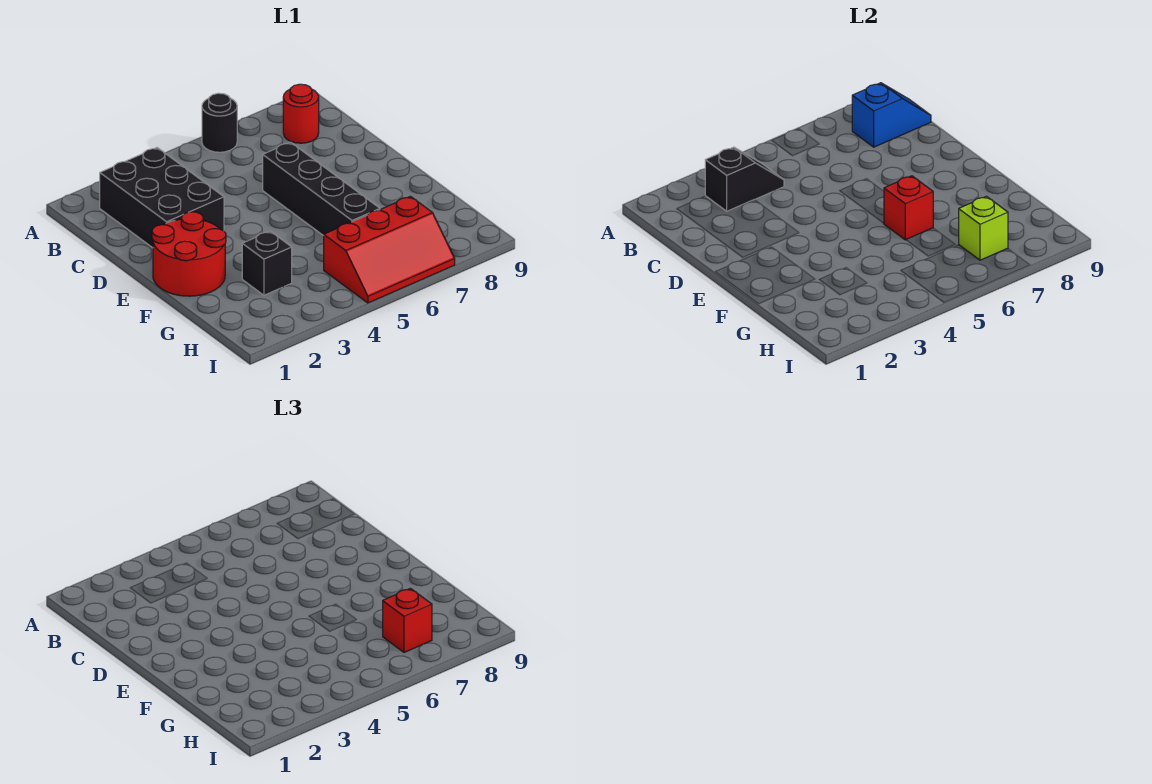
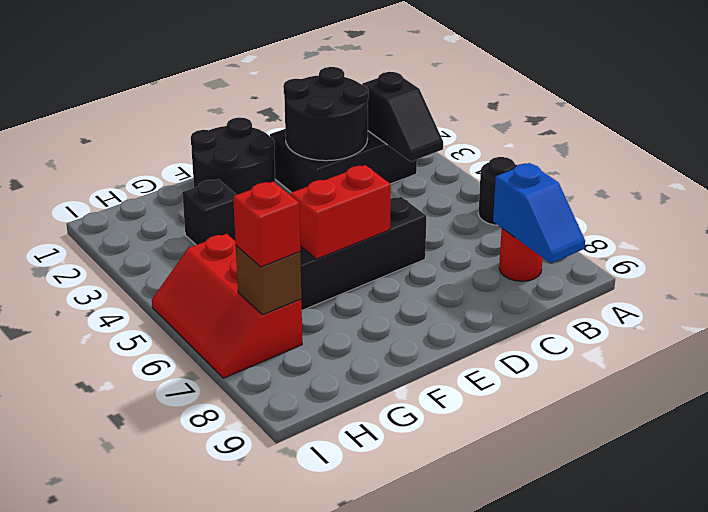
none -> black 2x2 round brick [283,67,369,161]
red 2x2 round brick [152,212,226,296] -> black 2x2 round brick [191,117,275,195]
red 1x1 brick [884,176,933,240] -> red 1x2 brick [291,165,391,259]
lime 1x1 brick [959,196,1008,260] -> brown 1x1 brick [236,246,301,315]

